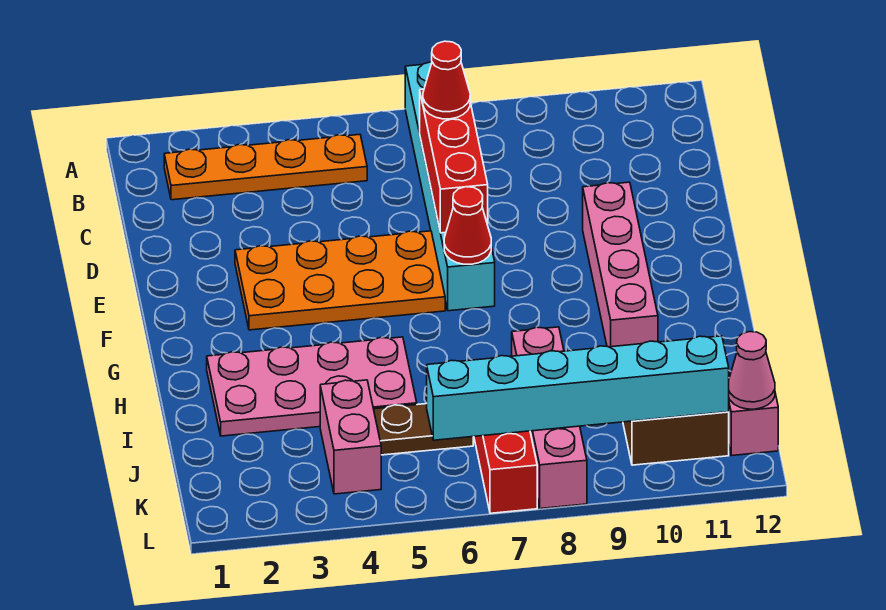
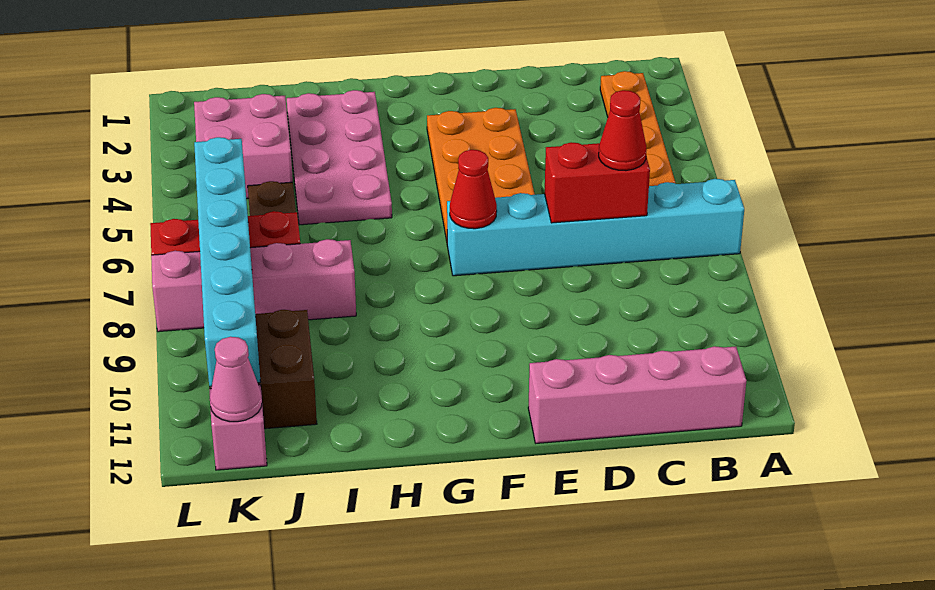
red 1x3 brick [420,89,488,233] -> red 1x2 brick [545,142,650,223]
pink 1x4 brick [583,182,658,347] -> pink 1x4 brick moved to [528,346,747,443]
pink 1x2 brick [320,380,381,494] -> pink 2x2 brick [194,94,293,199]

